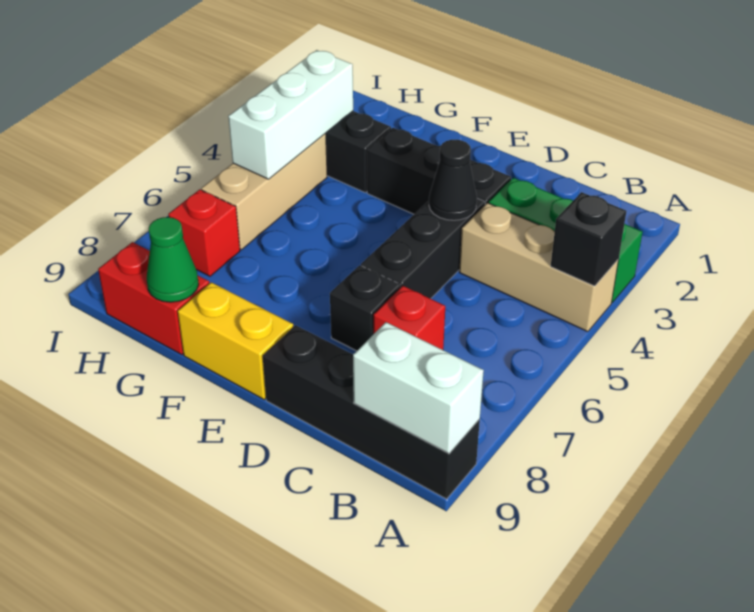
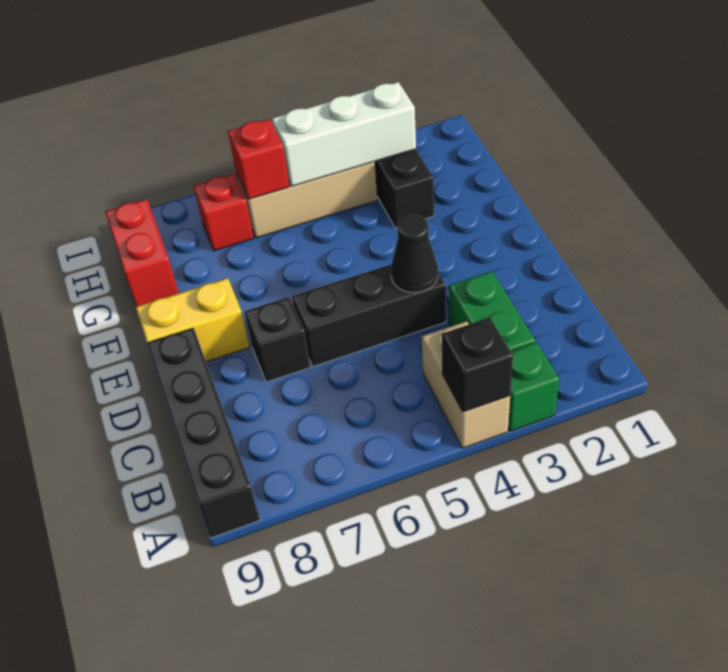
tan 1x3 brick [459,203,619,332] -> tan 1x2 brick [422,321,510,448]
white 1x2 brick [353,322,484,453] -> none
red 1x1 brick [374,286,445,350] -> red 1x1 brick moved to [228,119,290,199]
black 1x3 brick [367,128,511,214] -> none
yellow 1x2 brick [178,282,293,399] -> yellow 1x2 brick turned to [136,278,250,362]
green 1x1 cone [147,217,199,302] -> none

